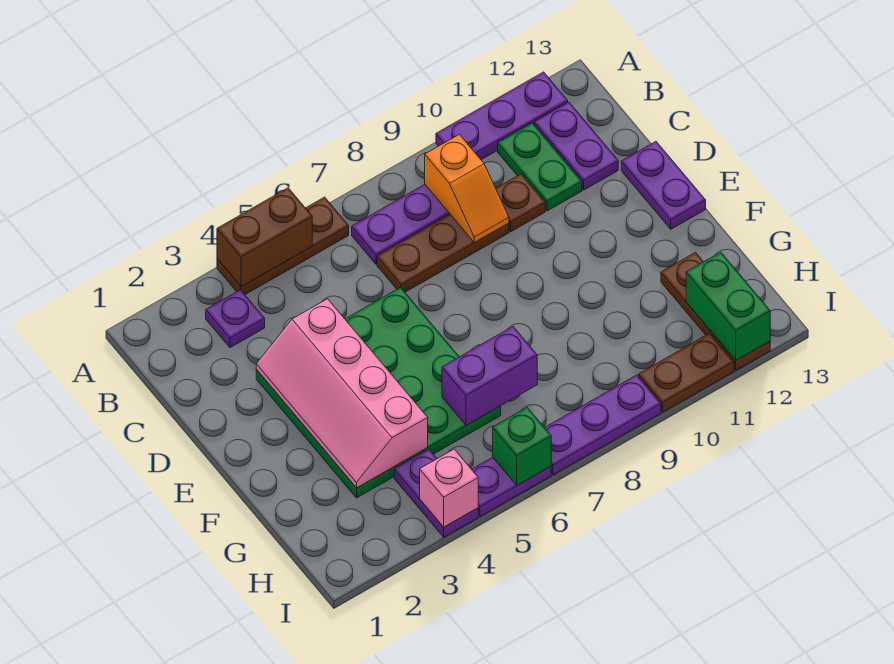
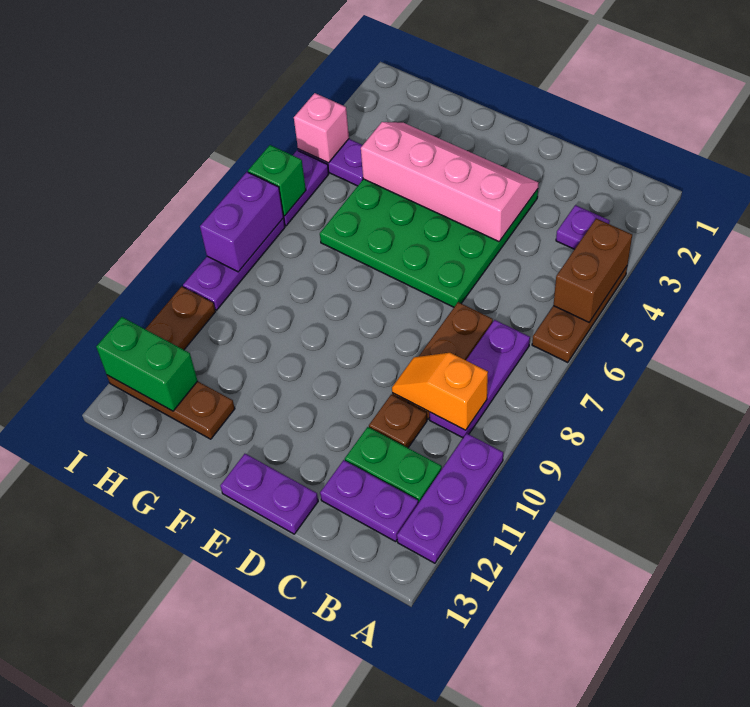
purple 1x2 brick [442,327,537,425] -> purple 1x2 brick moved to [200,172,284,272]

